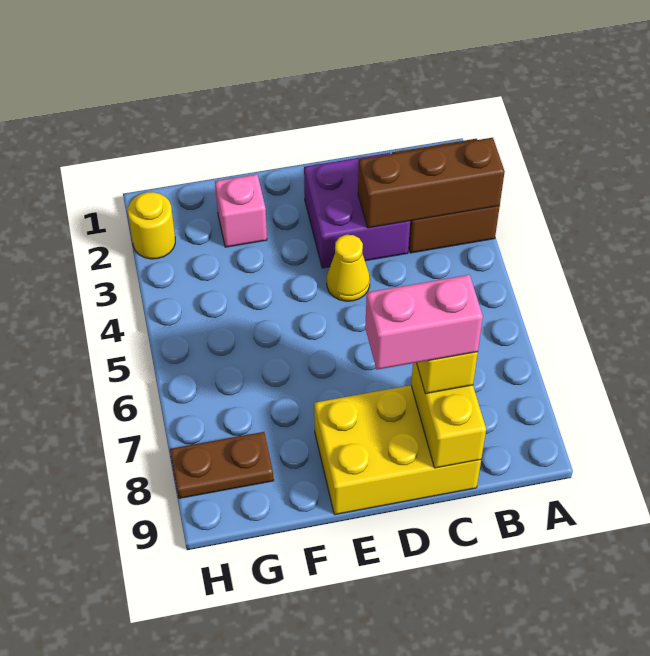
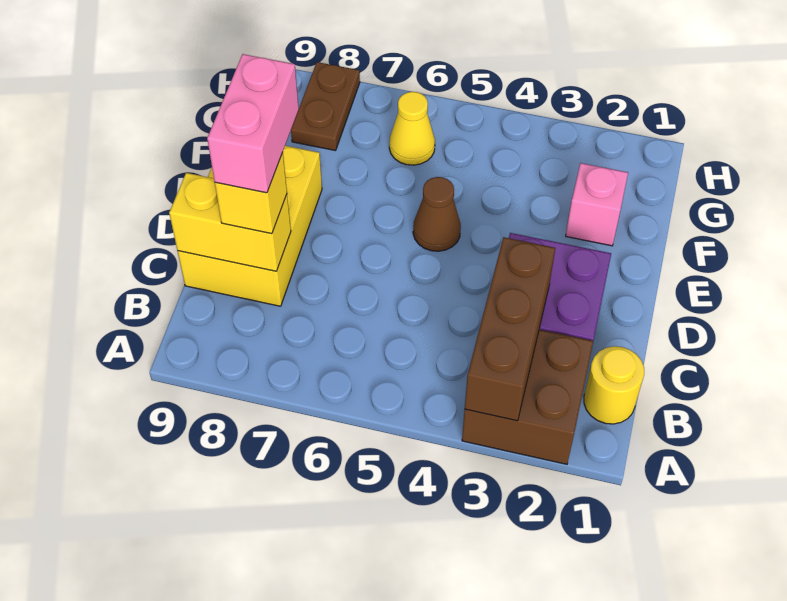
yellow 1x1 cone [327,235,370,301] -> yellow 1x1 cone moved to [389,92,435,165]
none -> brown 1x1 cone [413,177,461,251]
yellow 1x1 round brick [128,192,175,259] -> yellow 1x1 round brick moved to [584,346,644,424]

